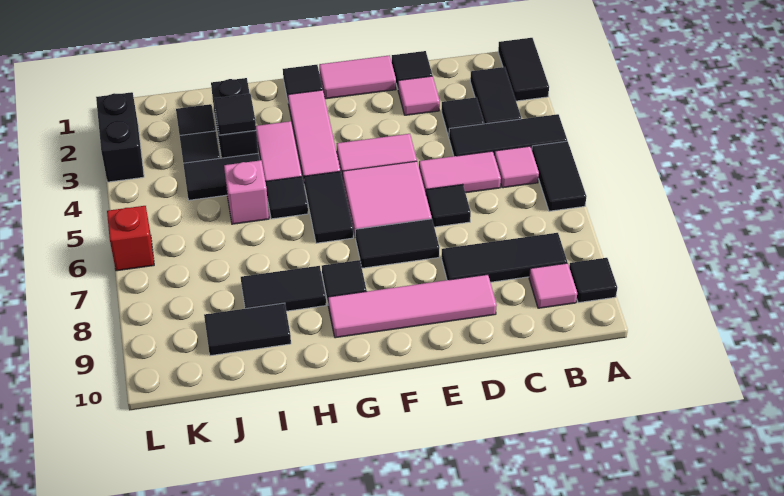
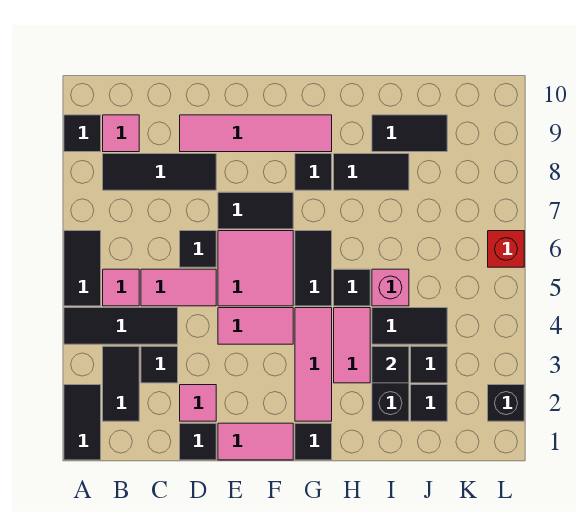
black 1x2 brick [96,92,144,182] -> black 1x1 brick [488,385,524,421]

